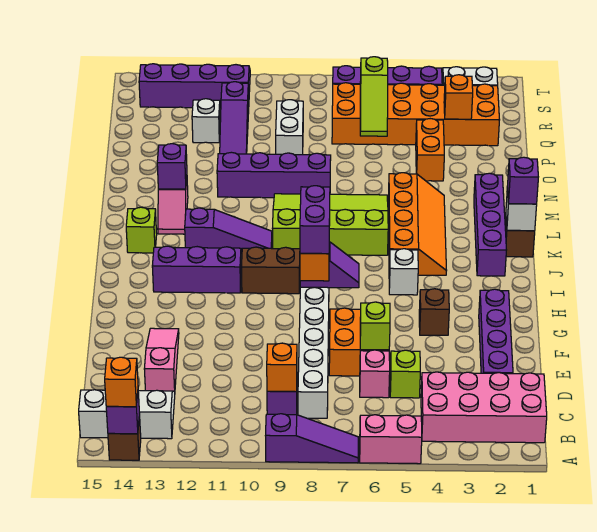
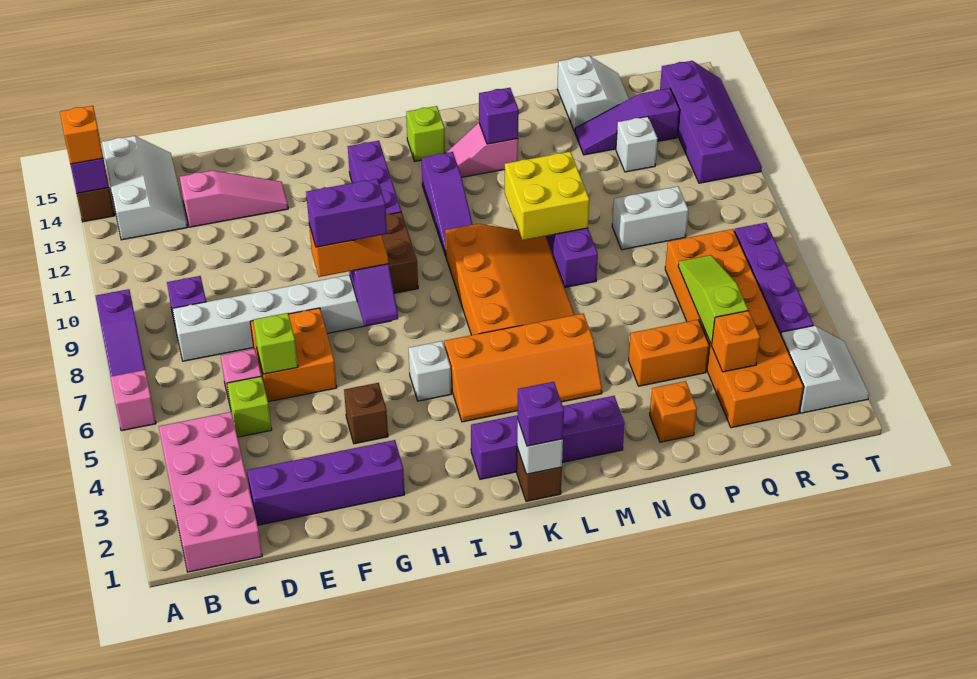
pink 1x2 brick [360,415,422,464] -> pink 1x1 brick [110,370,156,431]
orange 1x1 brick [267,343,297,392] -> orange 1x1 brick moved to [650,381,697,442]
lime 3x4 slope [272,194,388,255] -> orange 3x4 slope [445,224,575,335]
none -> yellow 2x2 brick [505,151,589,240]
lime 1x3 slope [360,57,388,136] -> lime 1x3 slope turned to [678,255,748,344]
purple 1x3 slope [220,82,249,154] -> purple 1x3 slope moved to [575,88,680,155]
none -> white 2x2 slope [557,56,629,132]

